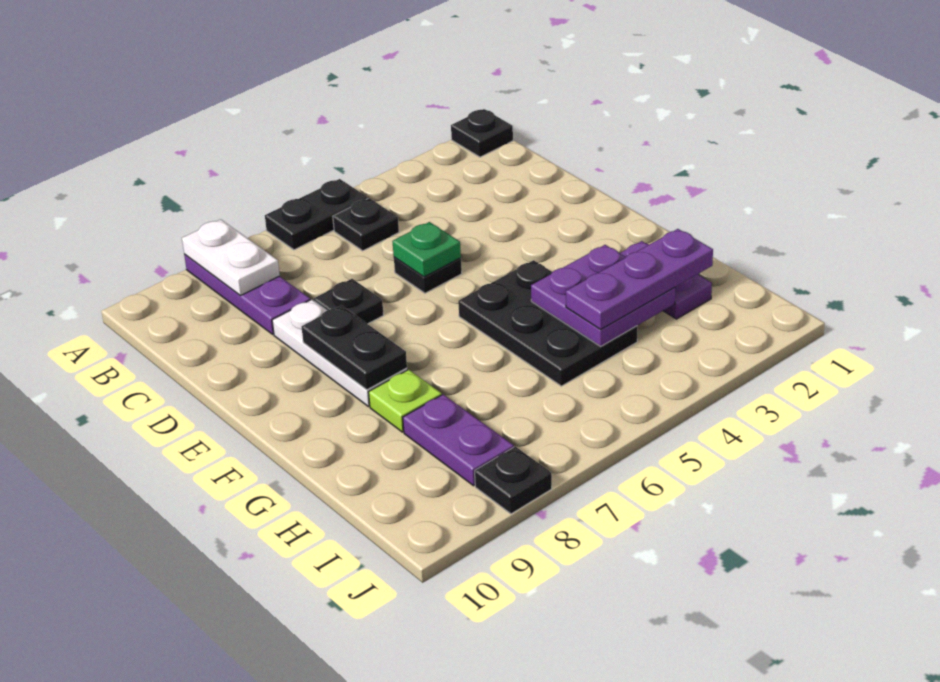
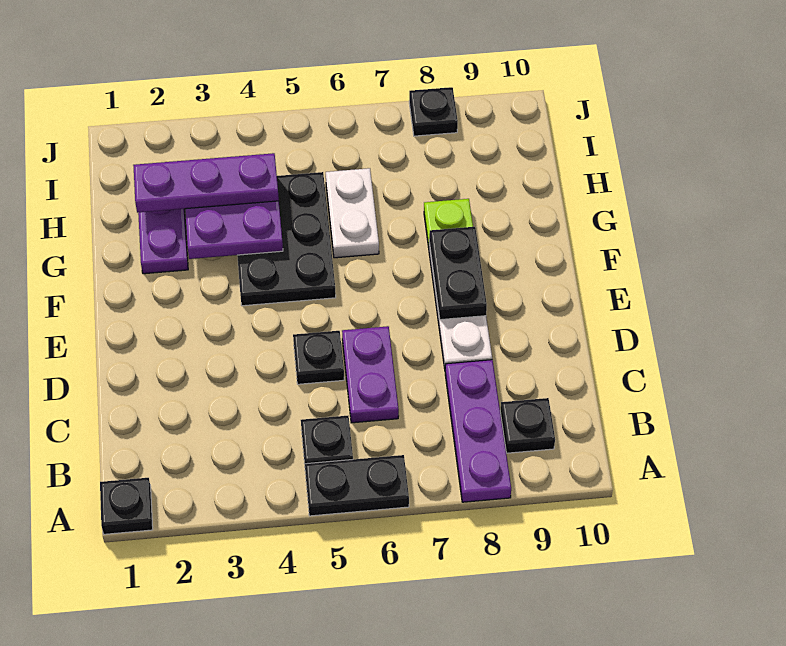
white 1x2 plate [182,219,280,296] -> white 1x2 plate moved to [326,168,379,258]
green 1x1 plate [392,222,461,277] -> none
black 1x1 plate [314,279,384,324] -> black 1x1 plate moved to [500,398,555,453]
purple 1x2 plate [403,395,514,486] -> purple 1x2 plate moved to [342,326,399,423]

